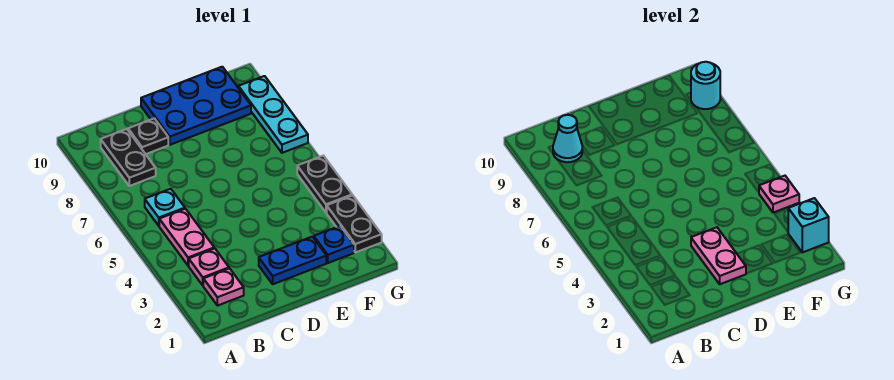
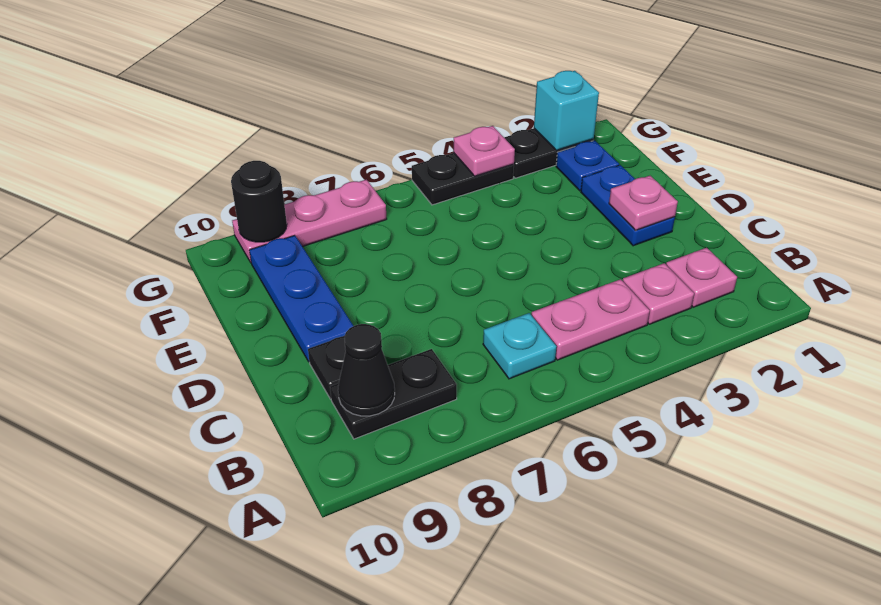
cyan 1x1 cone [553,115,582,162] -> black 1x1 cone [338,324,395,416]
pink 1x2 plate [691,227,746,284] -> pink 1x1 plate [609,176,678,230]
blue 2x3 plate [141,67,251,145] -> blue 1x3 plate [250,235,353,362]
cyan 1x3 plate [238,76,308,153] -> pink 1x3 plate [232,180,387,262]
cyan 1x1 round brick [691,62,720,109] -> black 1x1 round brick [231,161,287,242]

